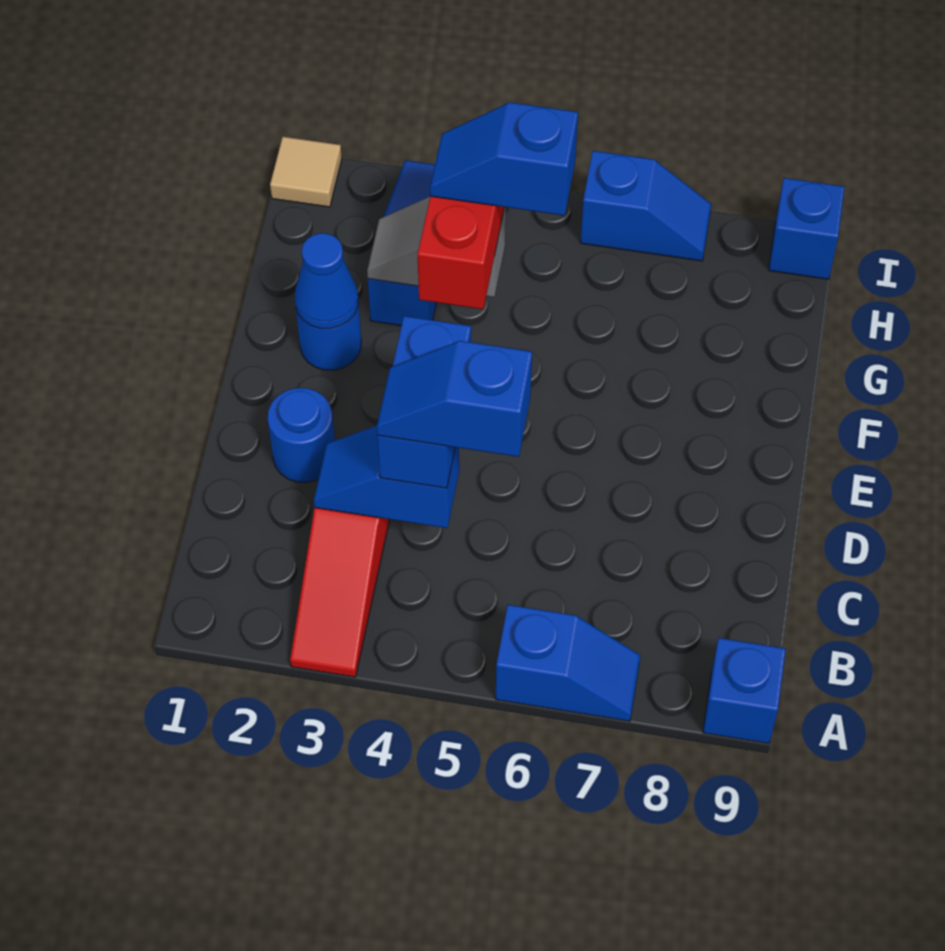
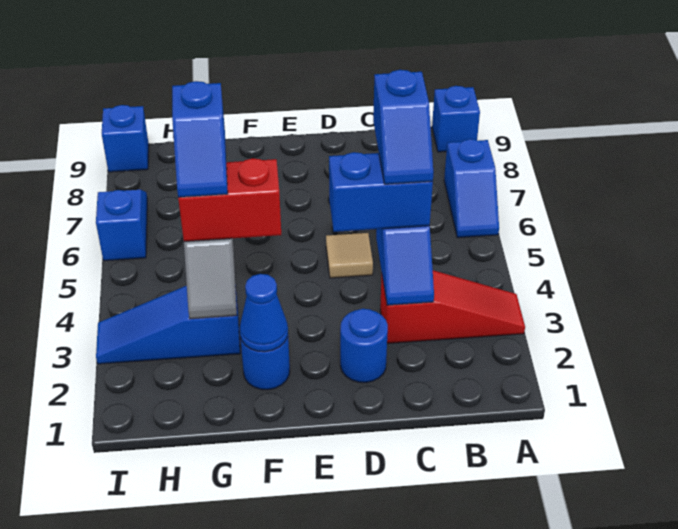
blue 1x2 slope [496,605,640,721] -> blue 1x2 slope turned to [444,139,499,238]
tan 1x1 tile [270,137,342,207] -> tan 1x1 tile moved to [326,233,373,278]

